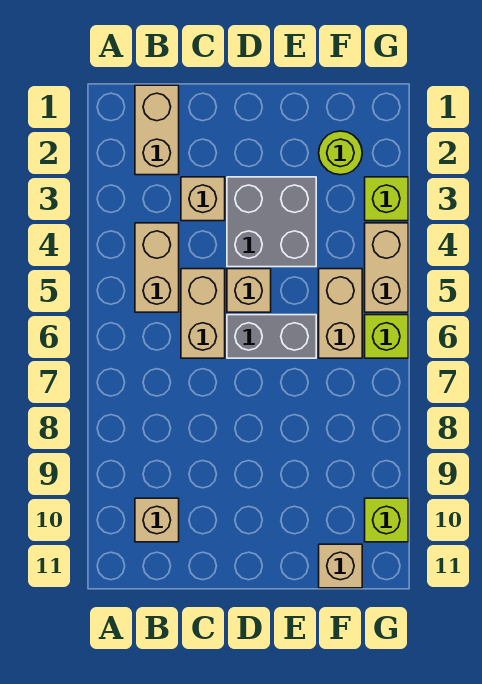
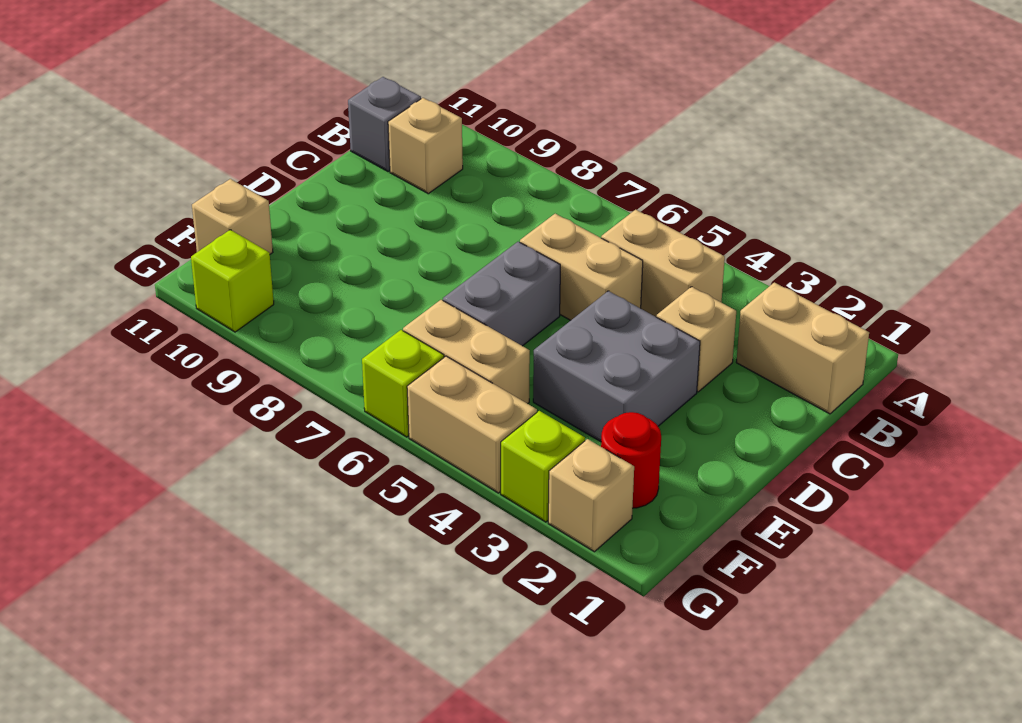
none -> grey 1x1 brick [348,77,421,172]
tan 1x1 brick [227,269,271,312] -> tan 1x1 brick moved to [548,439,634,552]
lime 1x1 round brick [319,131,362,175] -> red 1x1 round brick [601,412,661,508]

